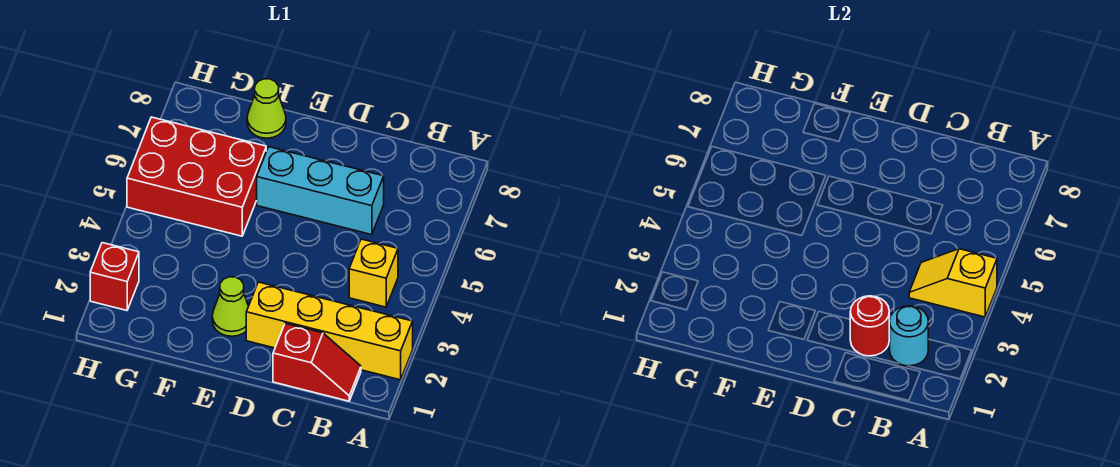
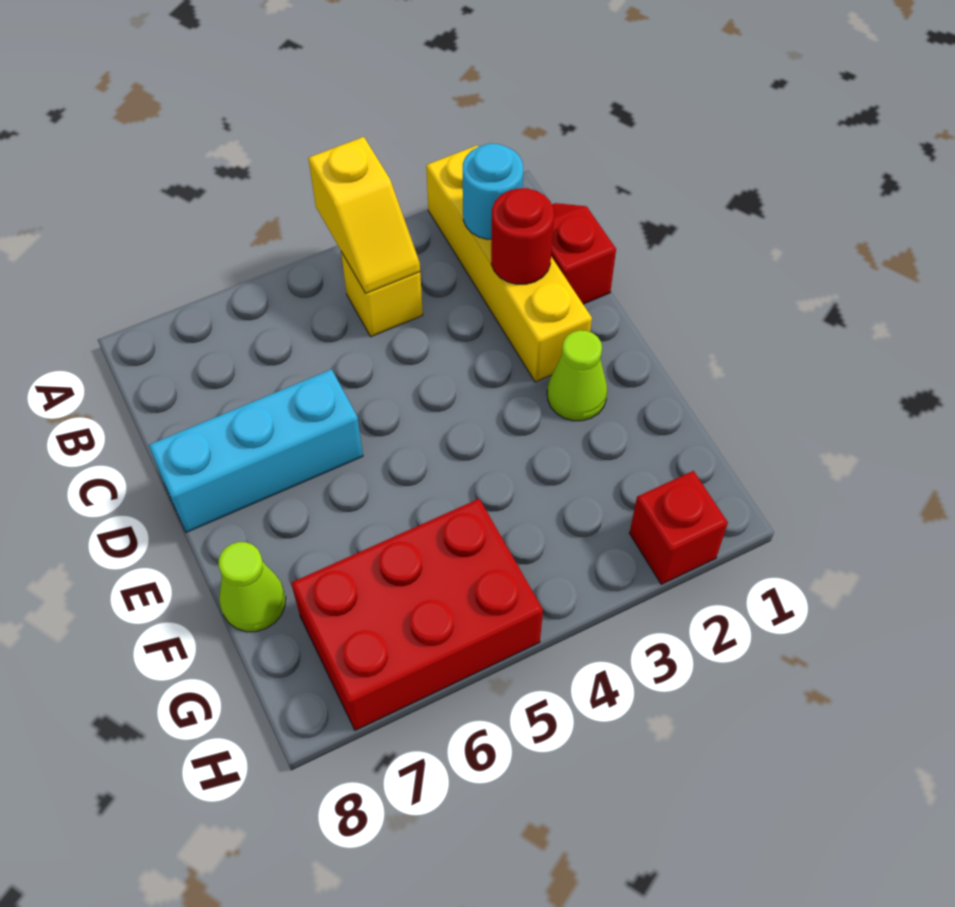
cyan 1x3 brick [257,147,384,235] -> cyan 1x3 brick turned to [149,369,363,532]
red 2x3 brick [127,117,266,236] -> red 2x3 brick turned to [291,499,543,730]

